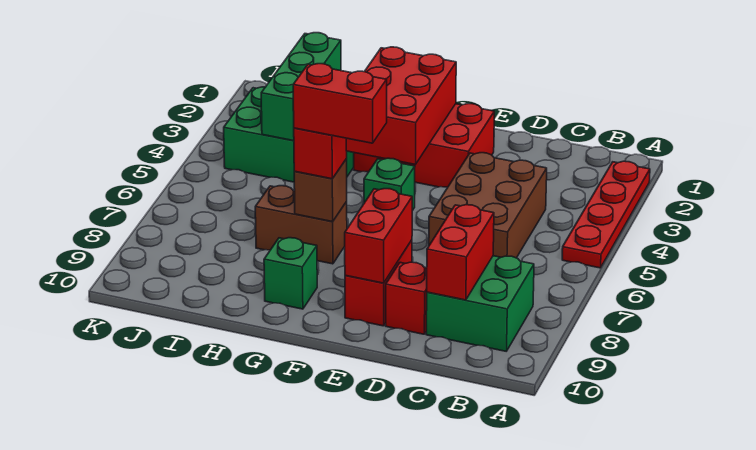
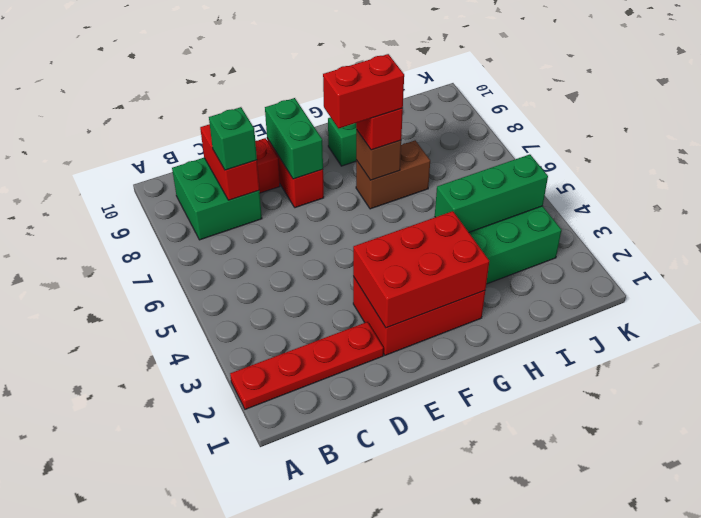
red 1x4 plate [562,161,650,268] -> red 1x4 plate turned to [230,322,383,409]
brown 2x3 brick [429,153,547,258] -> none
red 1x2 brick [345,189,412,283] -> green 1x2 brick [265,98,323,179]
red 2x3 brick [346,47,456,164] -> red 2x3 brick turned to [353,211,489,328]
green 1x1 brick [364,158,415,211] -> green 1x1 brick moved to [209,107,257,170]
green 1x3 brick [261,33,341,141] -> green 1x3 brick turned to [435,154,548,232]

